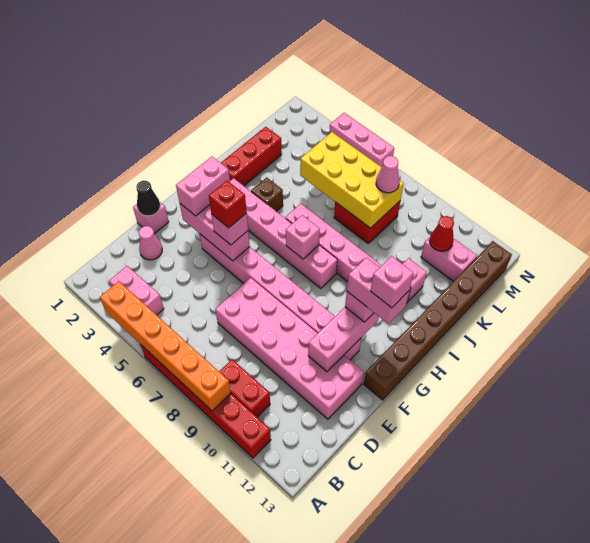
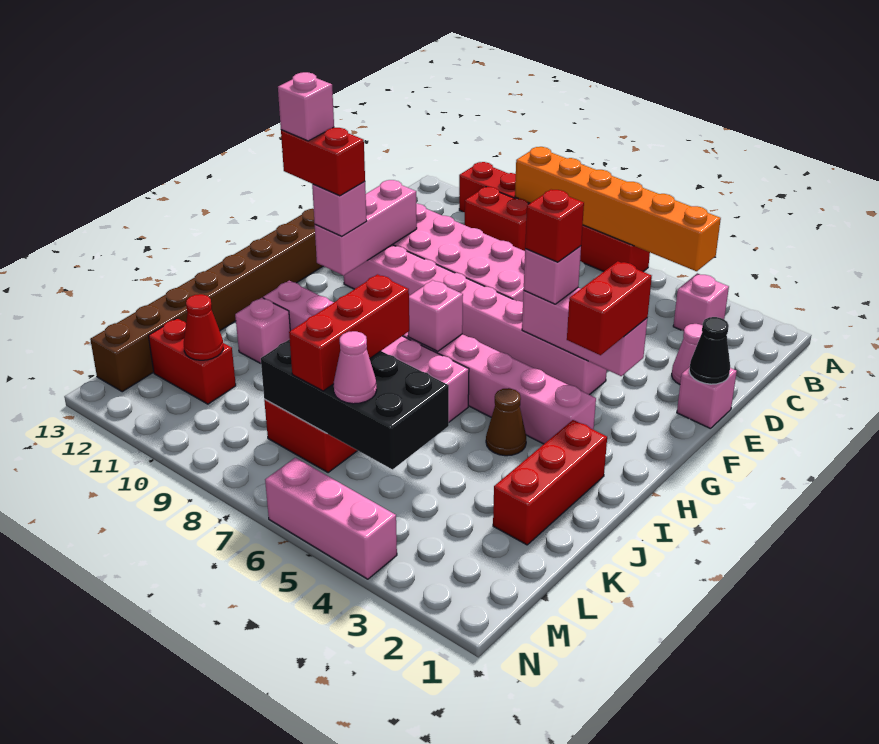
pink 1x2 brick [109,266,164,315] -> pink 1x1 brick [673,273,729,331]
pink 1x2 brick [176,157,230,216] -> red 1x2 brick [567,261,652,355]
pink 1x2 brick [347,258,409,324] -> red 1x2 brick [281,127,365,196]
brown 1x1 brick [251,177,283,212] -> brown 1x1 cone [486,388,526,456]
none -> red 1x3 brick [289,274,409,391]
yellow 2x4 brick [300,132,404,228] -> black 2x4 brick [261,339,449,469]
pink 1x1 cone [376,156,400,193] -> pink 1x1 cone moved to [334,331,377,404]
pink 1x2 brick [421,237,477,282] -> red 1x2 brick [149,318,236,404]

